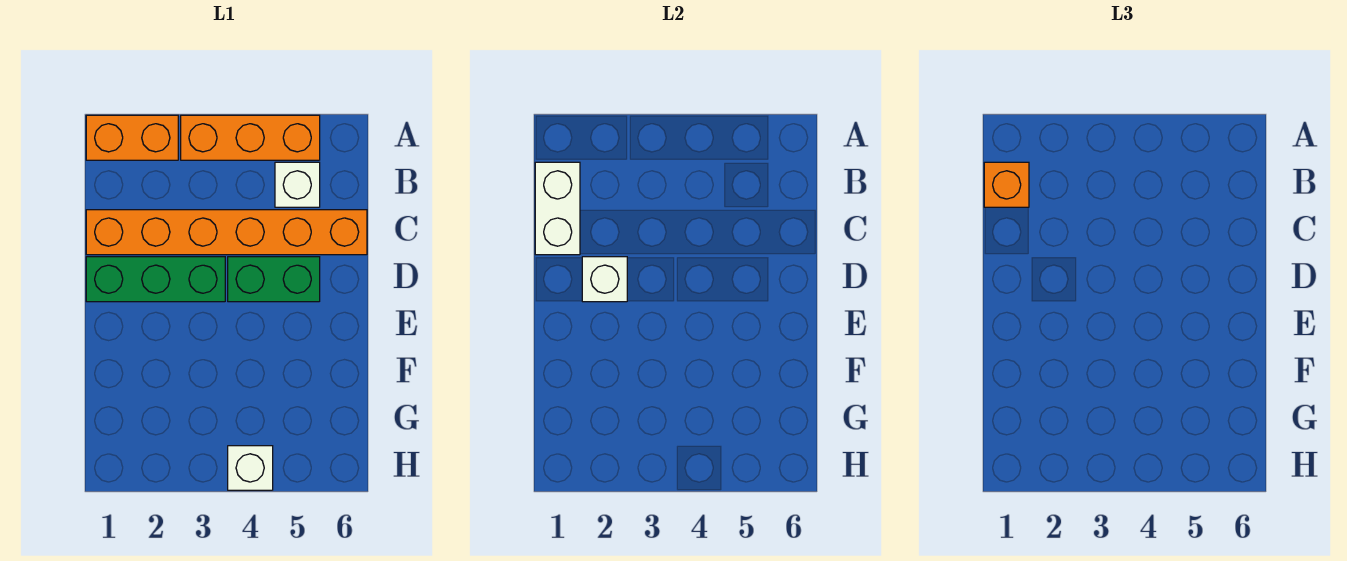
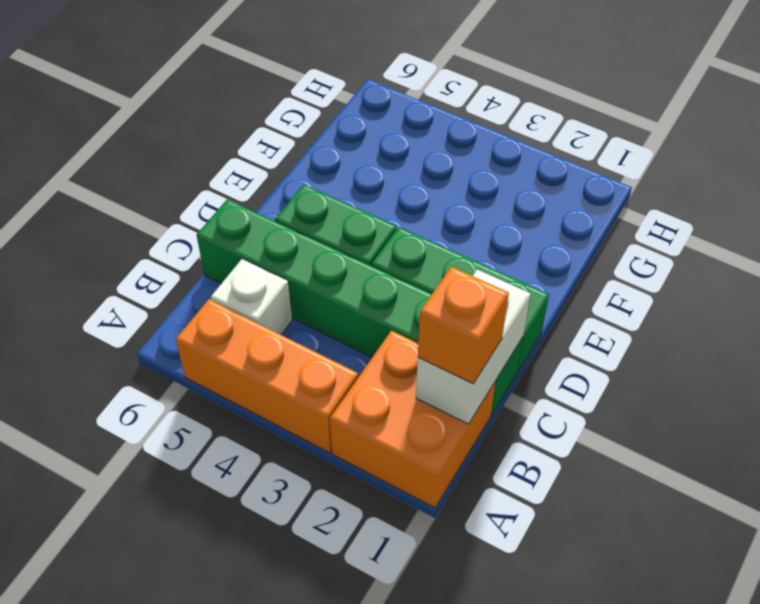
orange 1x2 brick [86,115,178,160] -> orange 2x2 brick [330,331,496,508]
orange 1x6 brick [86,210,367,255] -> green 1x6 brick [197,199,523,415]
white 1x1 brick [582,257,627,302] -> none
white 1x1 brick [228,446,273,490] -> none

